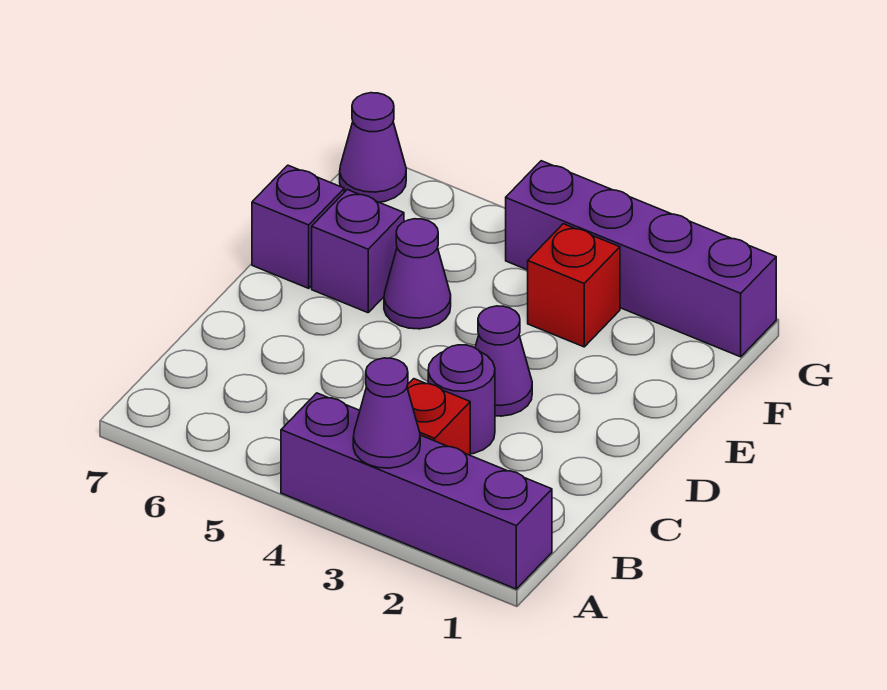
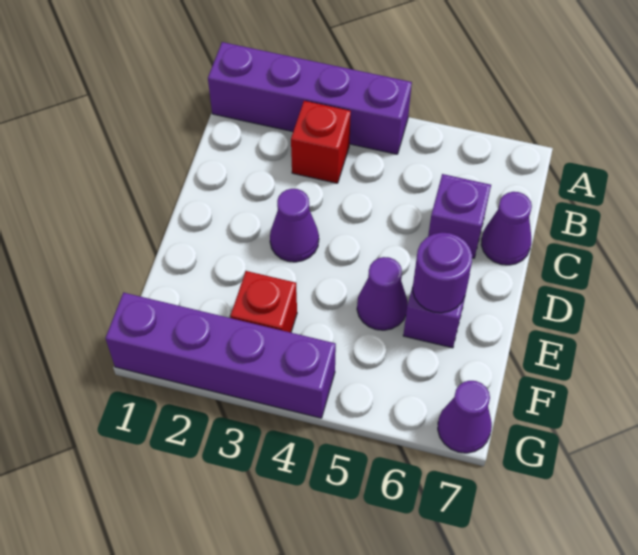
purple 1x1 cone [353,358,420,468] -> purple 1x1 cone moved to [481,192,532,265]
purple 1x1 round brick [428,345,495,454] -> purple 1x1 round brick moved to [413,232,472,313]
purple 1x1 brick [252,165,344,288] -> purple 1x1 brick moved to [428,174,491,258]

